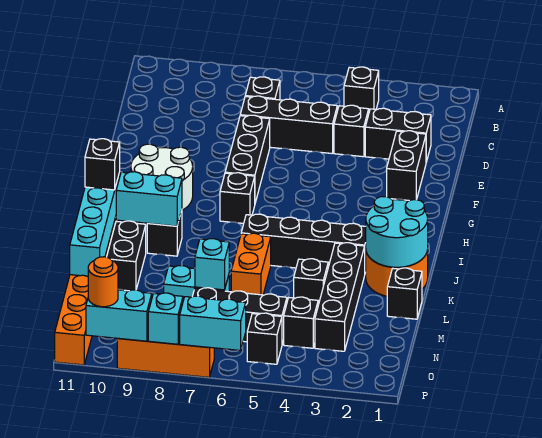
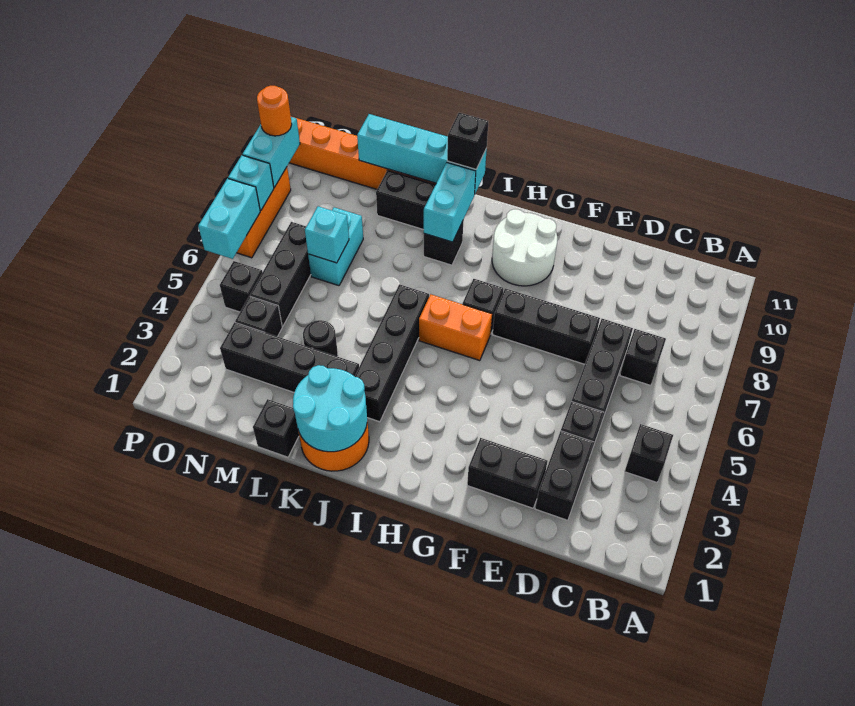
orange 1x2 brick [231,233,271,295] -> orange 1x2 brick moved to [419,294,492,361]
black 1x1 brick [294,259,328,305] -> black 1x1 round brick [303,320,338,357]

